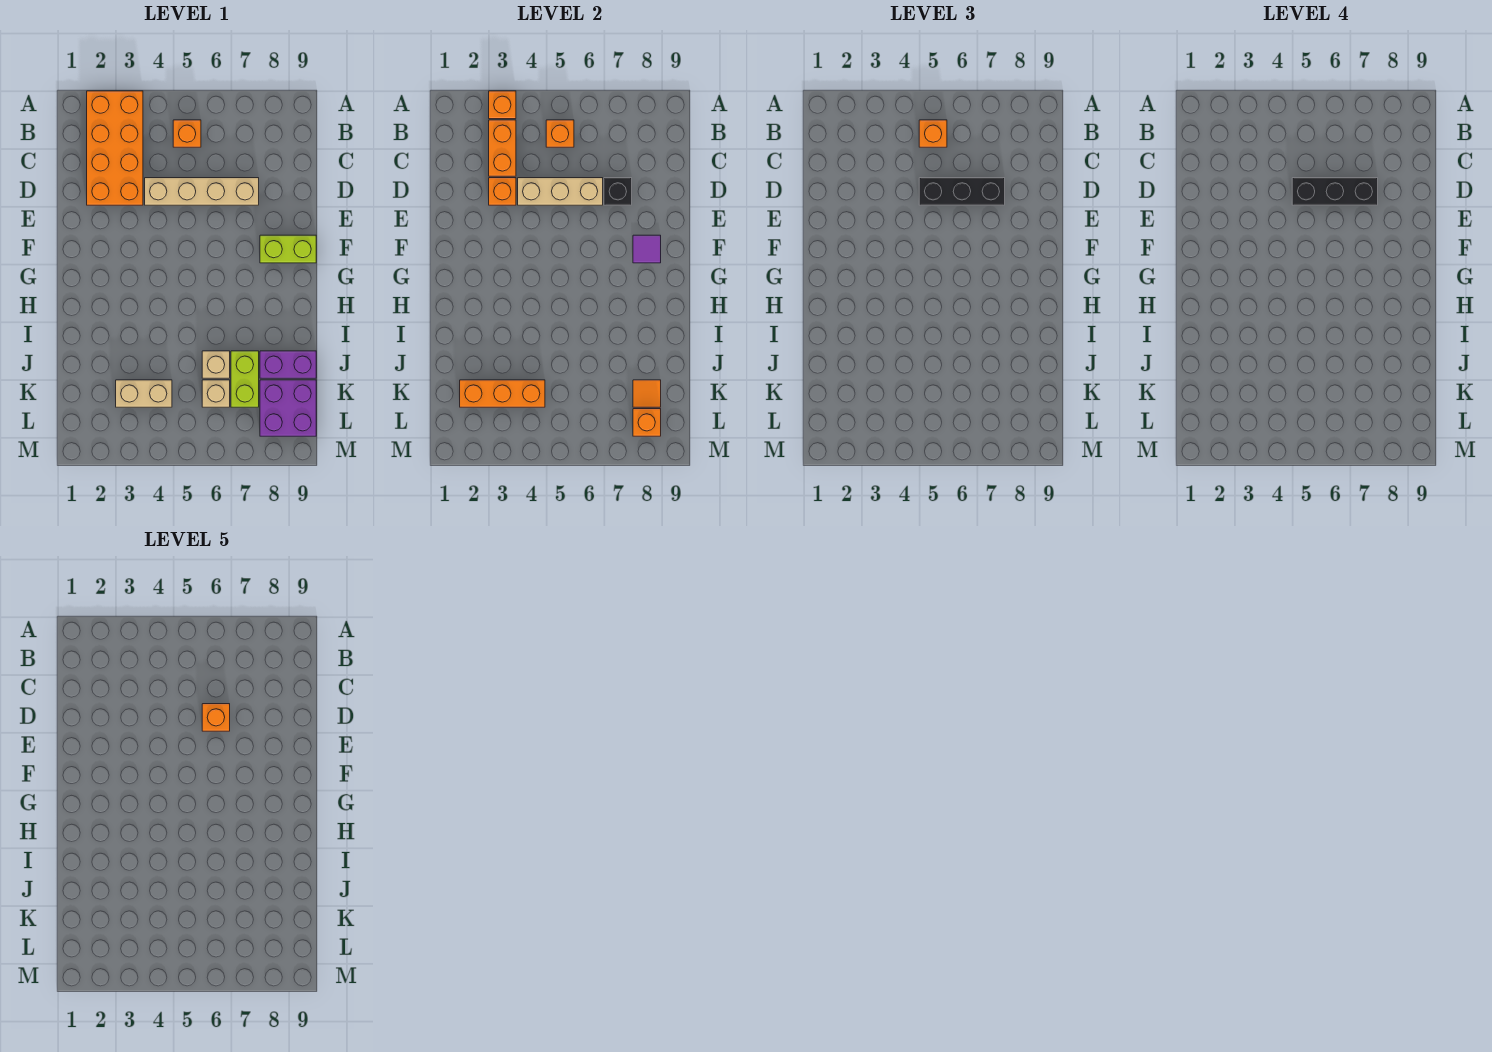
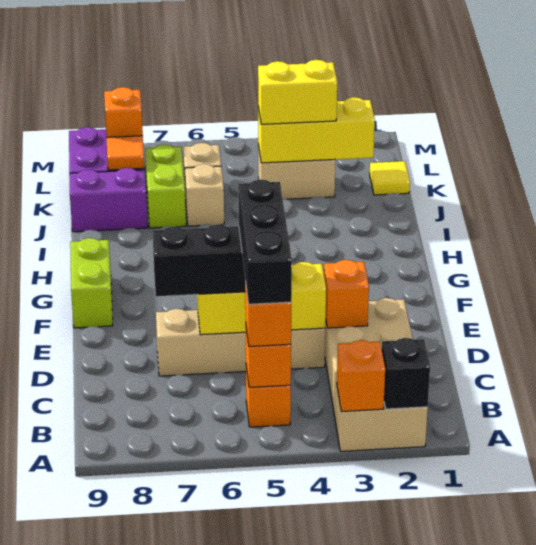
orange 2x4 brick [87,91,143,205] -> tan 2x4 brick [325,298,428,451]
orange 1x2 brick [489,120,516,176] -> none
tan 1x3 brick [518,178,603,205] -> yellow 1x3 brick [197,262,326,335]
black 1x3 brick [1292,178,1378,205] -> black 1x3 brick turned to [238,180,292,304]
orange 1x1 brick [202,704,230,731] -> none
black 1x1 brick [604,178,632,205] -> black 1x1 brick moved to [382,338,430,409]
lime 1x2 brick [260,235,316,263] -> lime 1x2 brick turned to [70,238,113,328]
purple 1x1 tile [633,235,661,263] -> none
none -> yellow 1x1 tile [370,161,410,195]
orange 1x3 brick [460,380,545,407] -> yellow 1x3 brick [258,97,375,163]
none -> yellow 1x2 brick [258,60,337,124]

